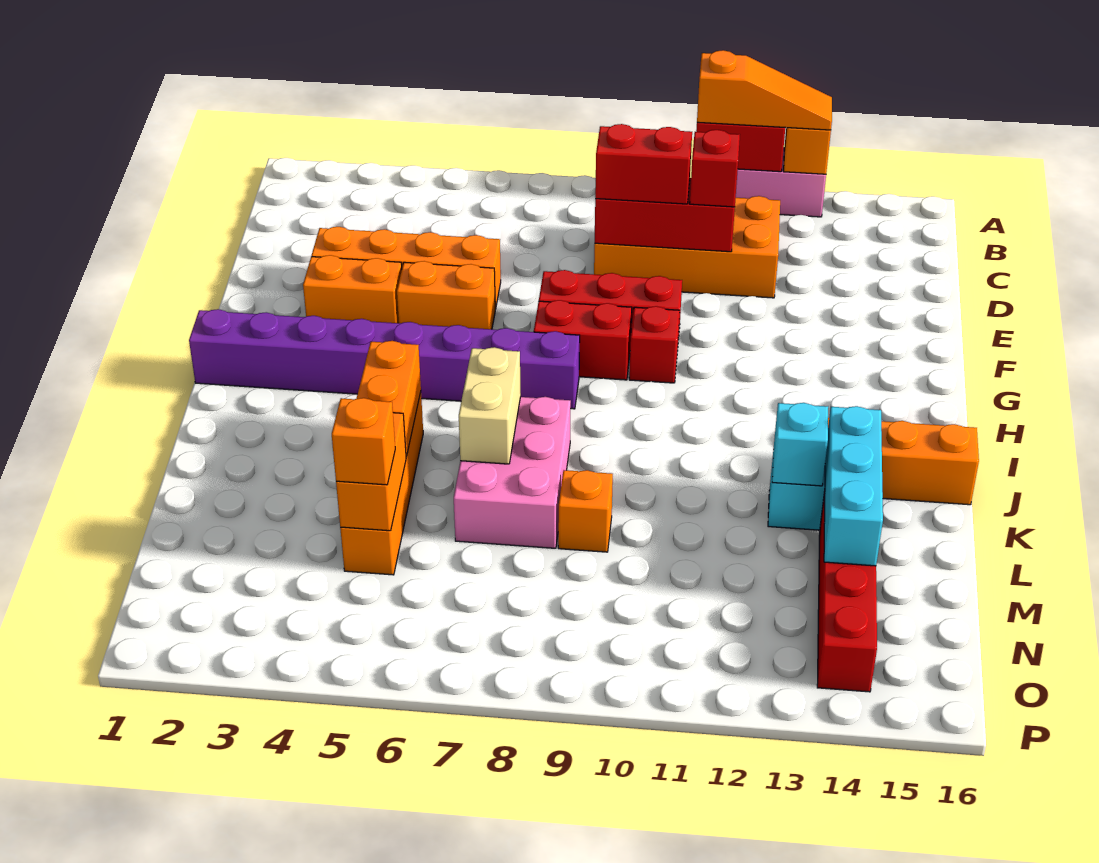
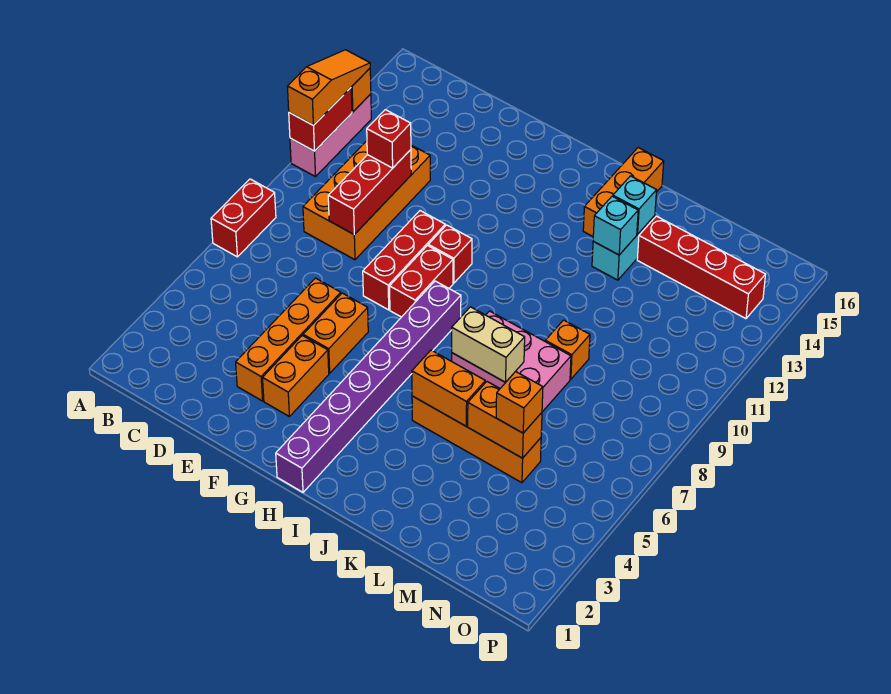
red 1x2 brick [595,124,692,204] -> red 1x2 brick moved to [211,179,276,257]
cyan 1x3 brick [824,406,883,566] -> cyan 1x1 brick [613,176,657,234]

